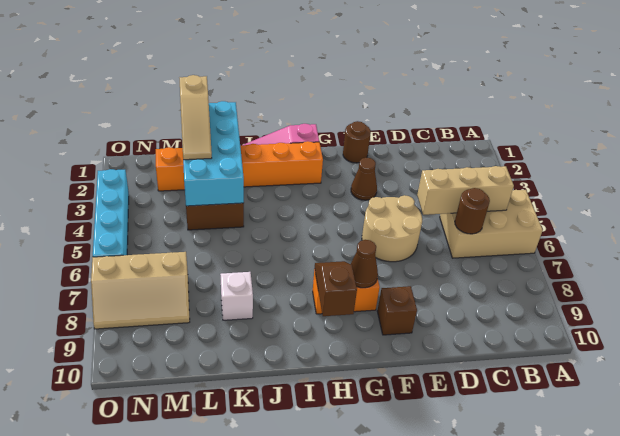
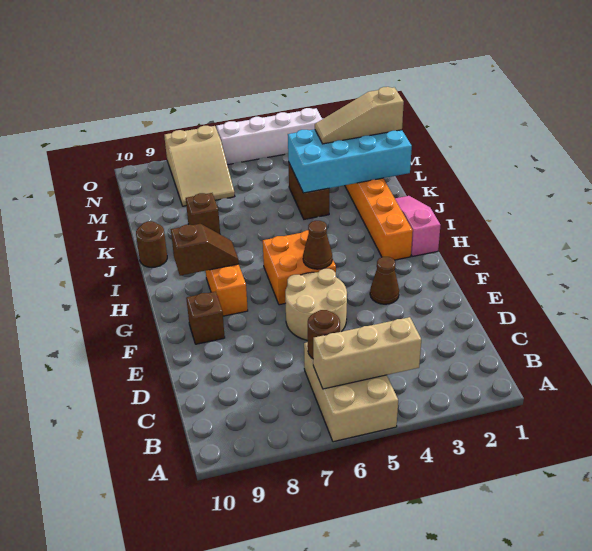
tan 1x3 brick [417,166,514,215] -> tan 1x3 brick turned to [313,317,421,389]
brown 1x1 round brick [343,121,371,163] -> brown 1x1 round brick moved to [136,221,167,267]
none -> orange 2x2 brick [263,230,336,305]
brown 1x1 cone [351,240,378,288] -> brown 1x1 cone moved to [303,221,332,269]
white 1x1 brick [220,272,253,320] -> brown 1x1 brick [186,193,220,234]
tan 2x3 slope [91,252,190,329] -> tan 2x3 slope turned to [164,126,235,206]
cyan 1x4 brick [93,169,129,257] -> white 1x4 brick [216,108,322,165]

